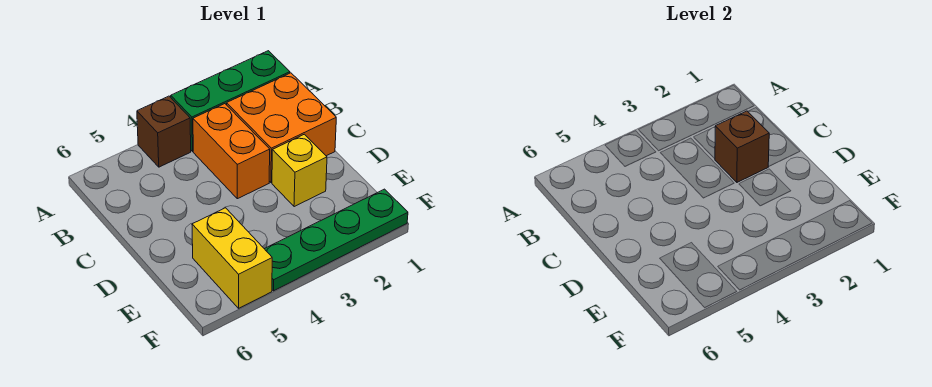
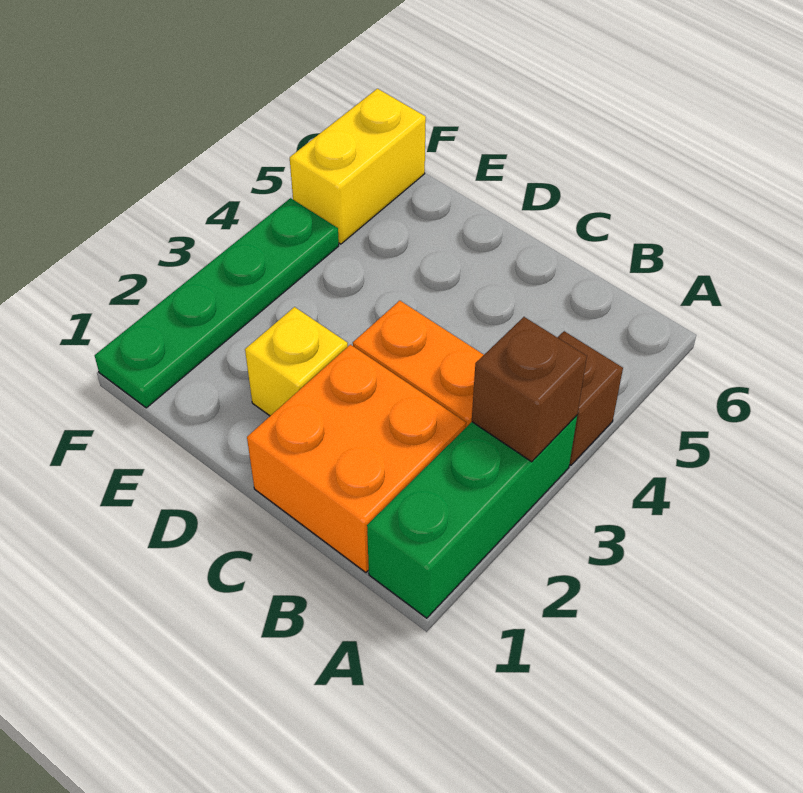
brown 1x1 brick [715,111,769,182] -> brown 1x1 brick moved to [472,317,587,462]
yellow 1x2 brick [192,208,272,308] -> yellow 1x2 brick turned to [290,89,426,244]

